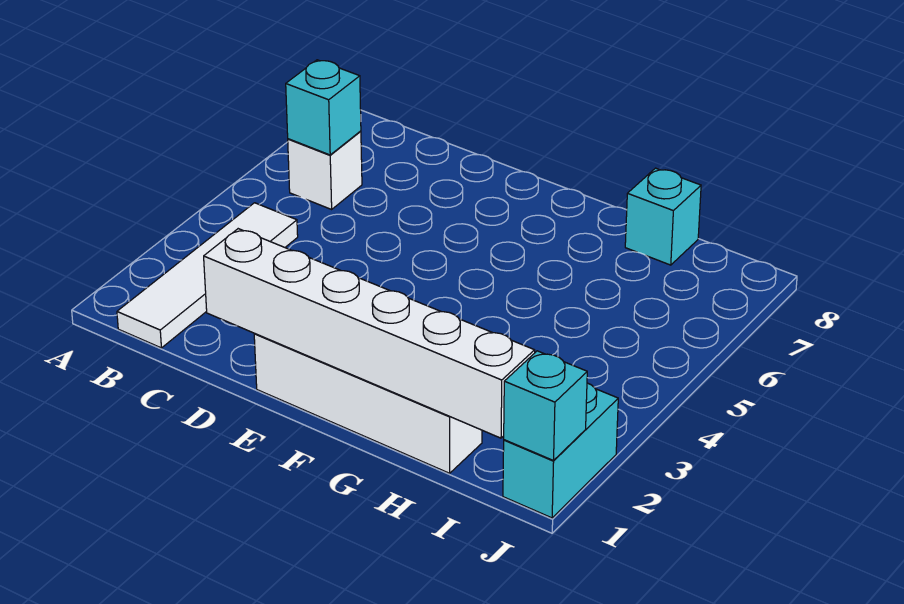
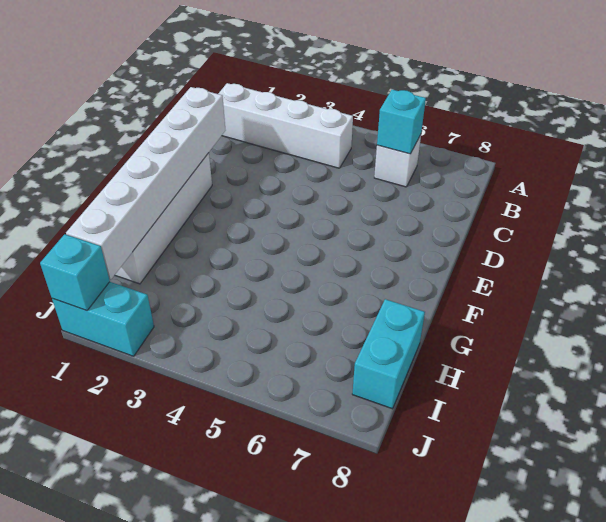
white 1x4 tile [117,203,298,348] -> white 1x4 brick [218,83,353,168]
cyan 1x1 brick [625,168,701,265] -> cyan 1x2 brick [352,299,425,409]

